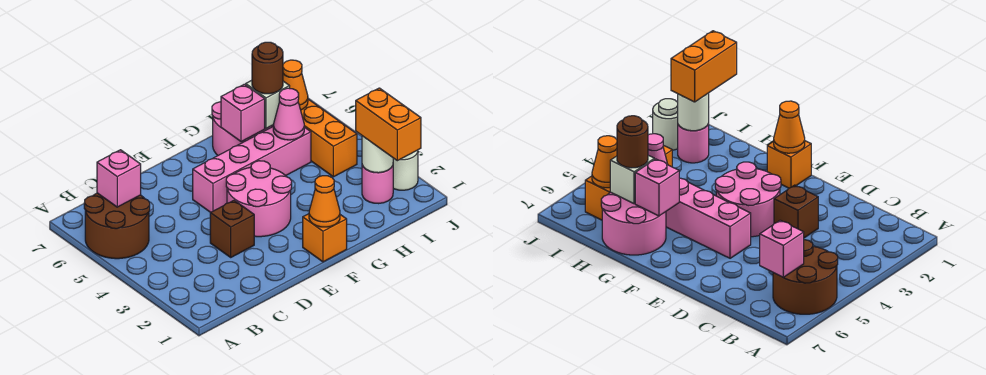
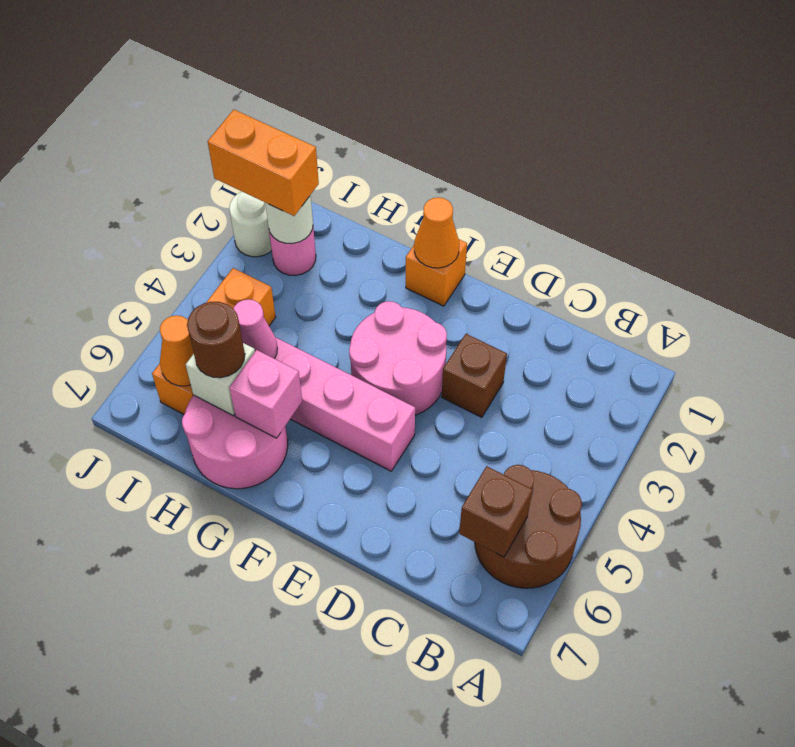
pink 1x1 brick [97,150,141,207] -> brown 1x1 brick [459,466,533,557]
orange 1x2 brick [356,88,421,161] -> orange 1x2 brick turned to [208,110,319,216]

